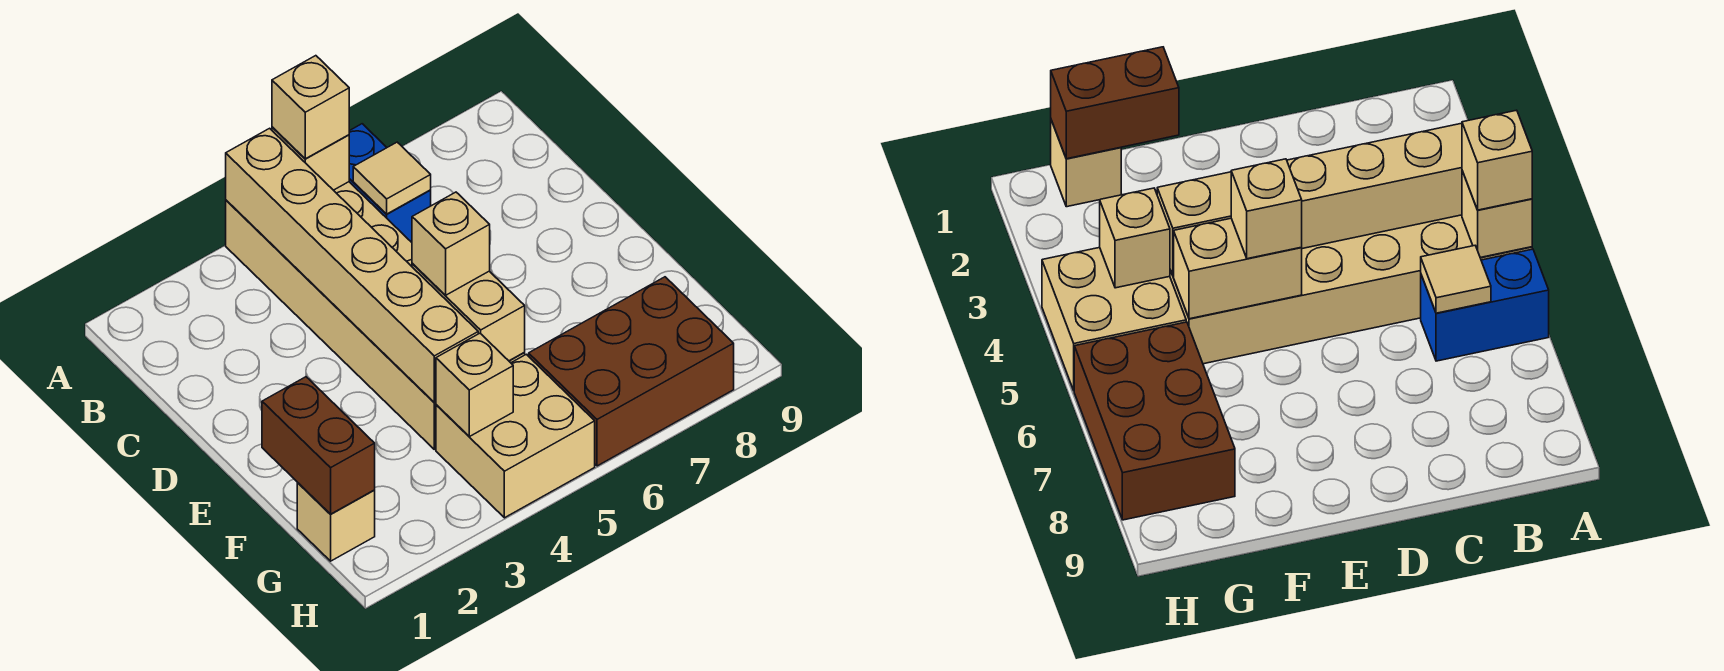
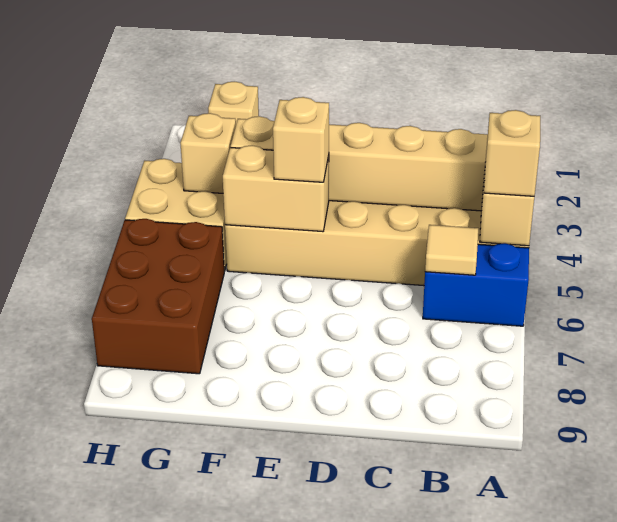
brown 1x2 brick [262,377,375,514] -> none

